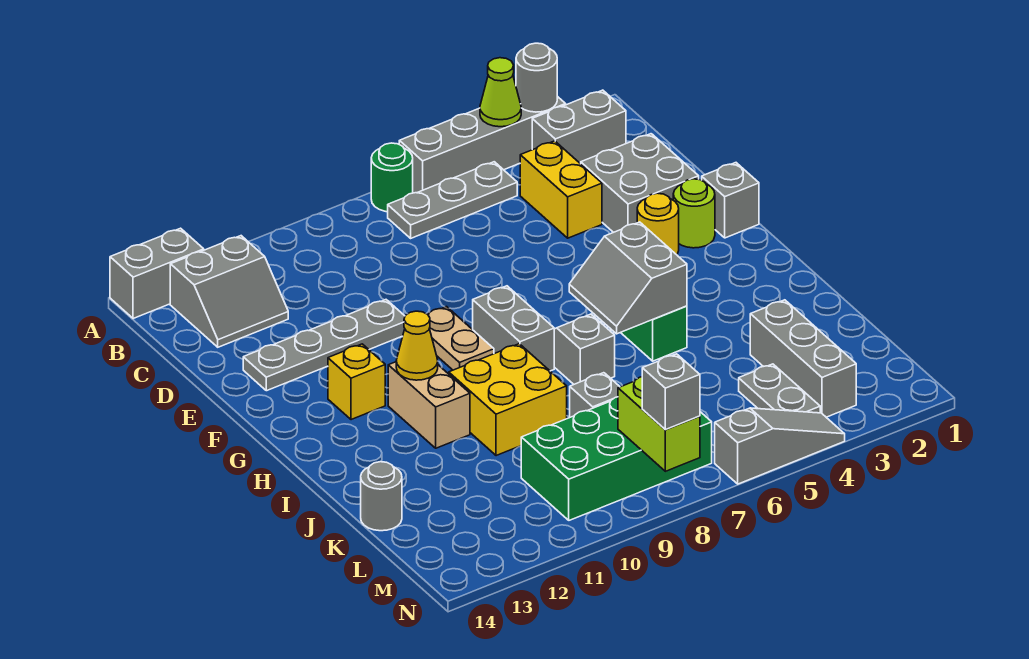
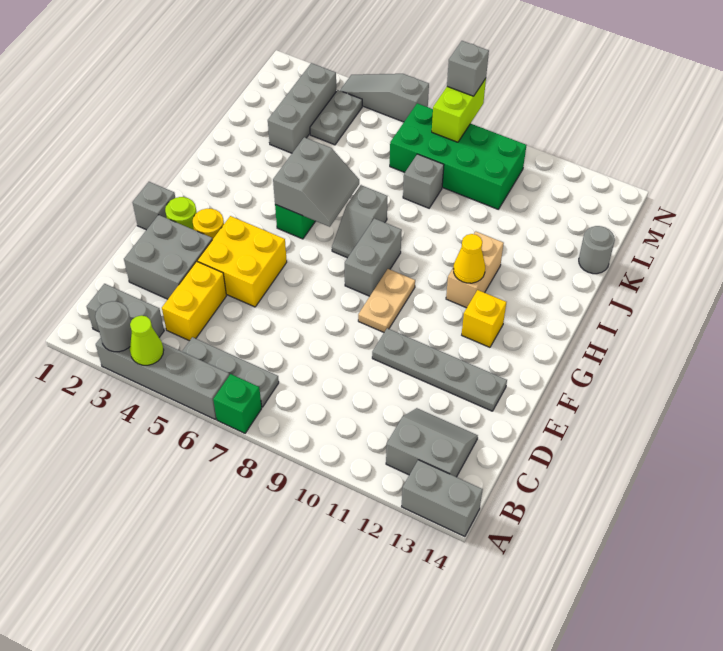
green 1x1 round brick [371,143,413,212] -> green 1x1 brick [213,374,262,433]
yellow 2x2 brick [449,344,567,456] -> yellow 2x2 brick moved to [197,216,287,307]

